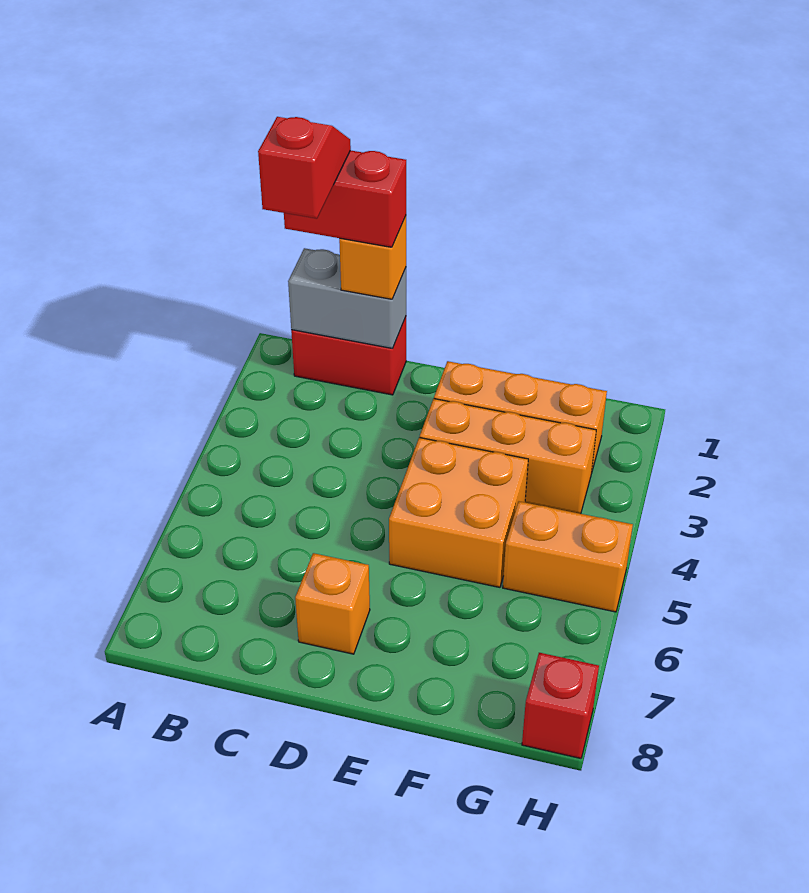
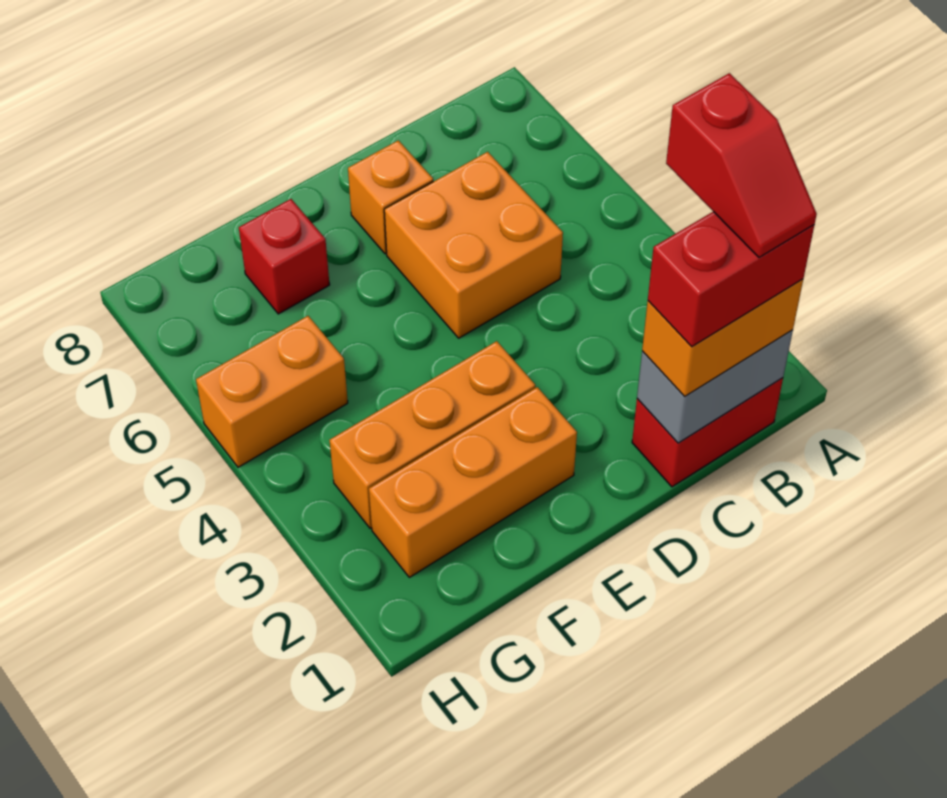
orange 1x1 brick [339,216,406,299] -> orange 1x2 brick [642,279,803,397]
orange 2x2 brick [389,437,528,587] -> orange 2x2 brick moved to [384,152,563,338]
red 1x1 brick [522,653,599,758] -> red 1x1 brick moved to [239,199,330,314]

